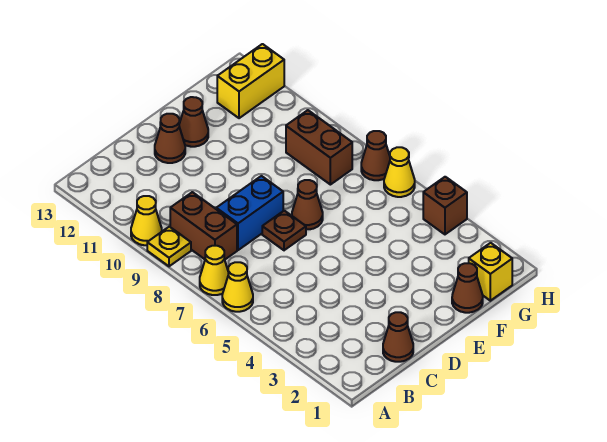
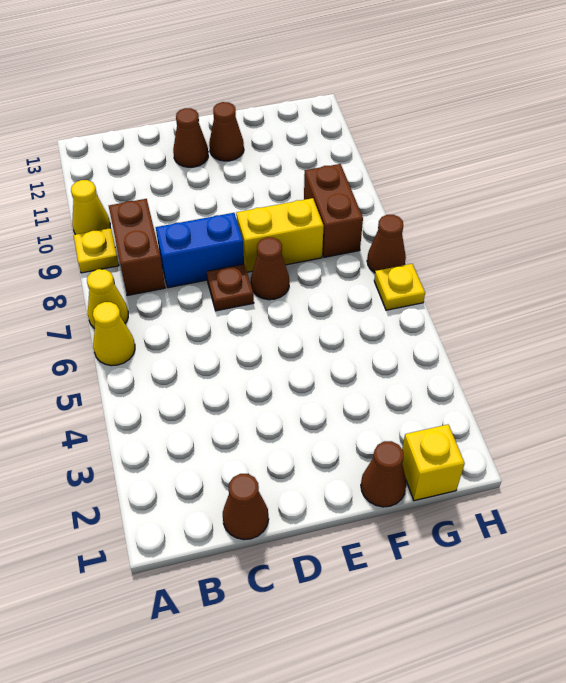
yellow 1x2 brick [217,44,284,118] -> yellow 1x2 brick moved to [236,198,324,272]
brown 1x1 brick [423,177,467,234] -> none
yellow 1x1 cone [384,147,415,197] -> yellow 1x1 plate [374,264,425,310]

